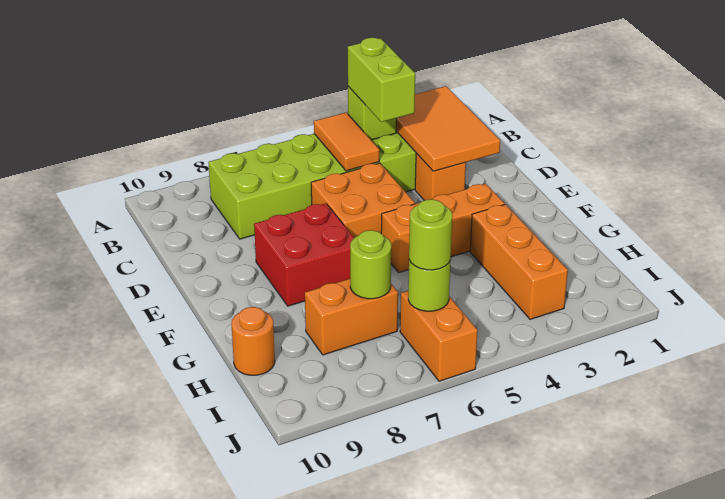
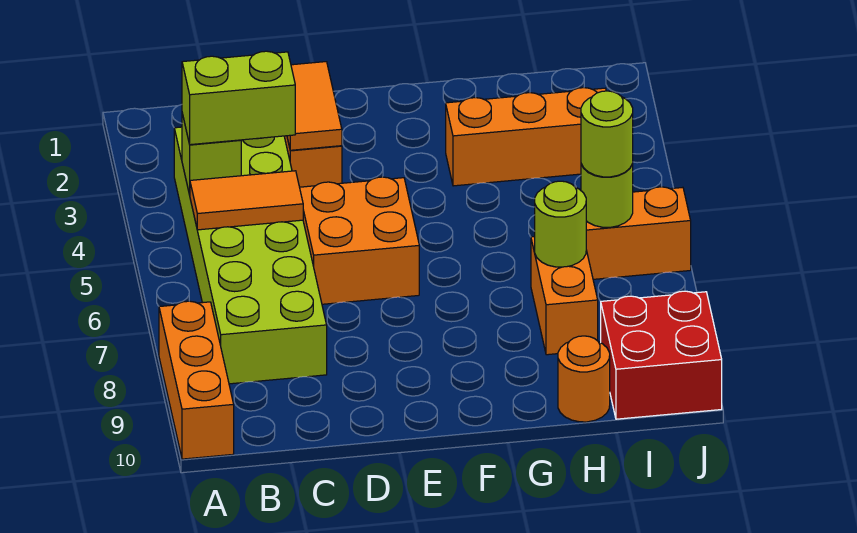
orange 2x3 tile [396,86,500,171] -> orange 1x2 tile [287,62,342,150]
red 2x2 brick [254,203,354,306] -> red 2x2 brick moved to [601,291,722,419]
orange 1x3 brick [381,184,505,272] -> orange 1x3 brick moved to [159,301,234,459]

